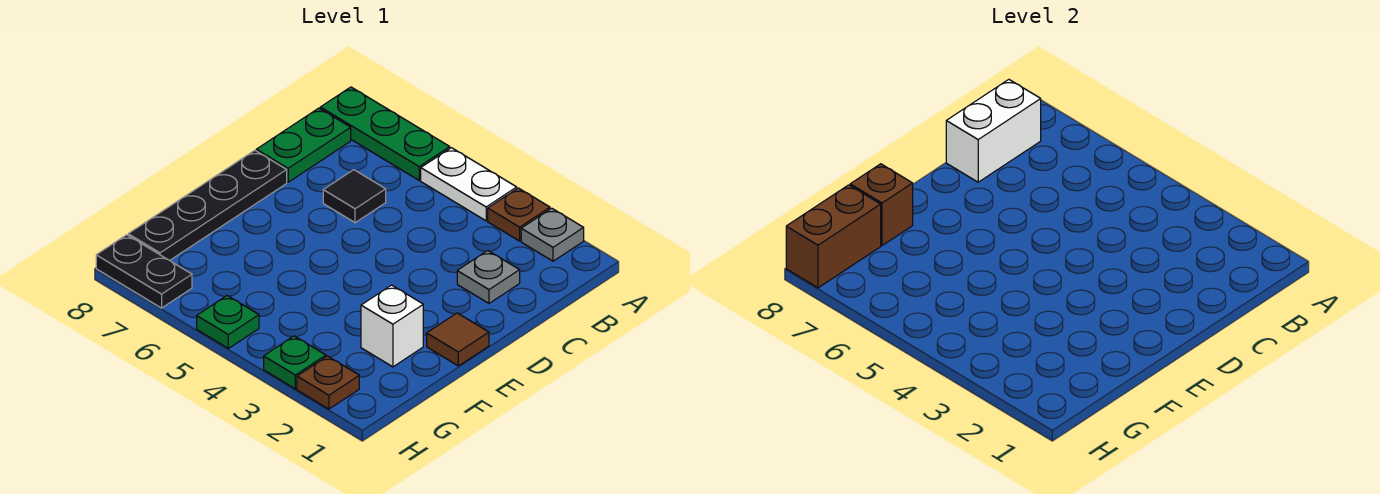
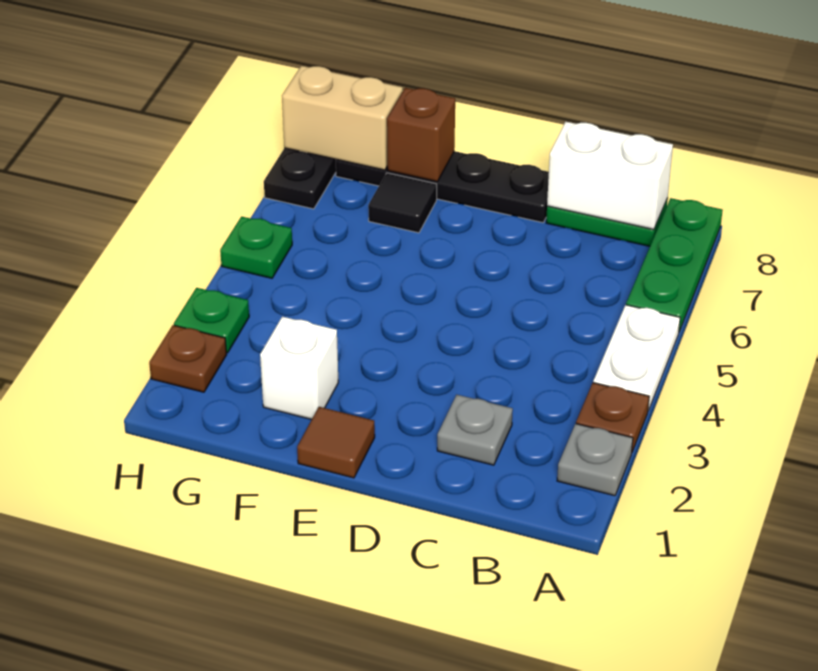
black 1x1 tile [323,170,386,223] -> black 1x1 tile moved to [368,173,437,233]
brown 1x2 brick [786,185,881,288] -> tan 1x2 brick [282,66,403,170]

